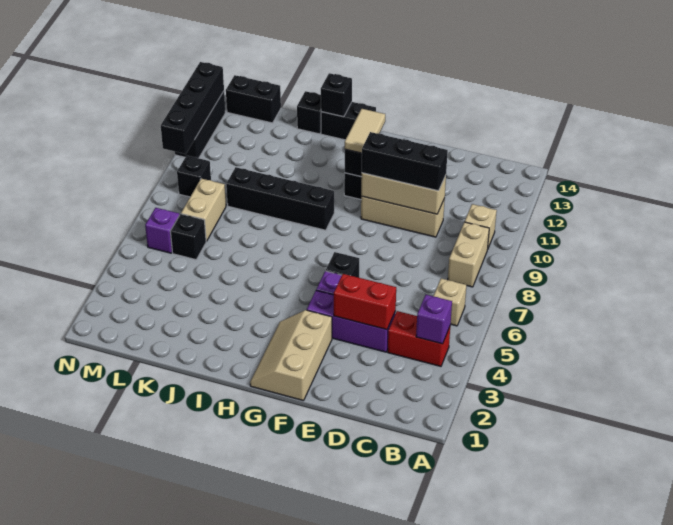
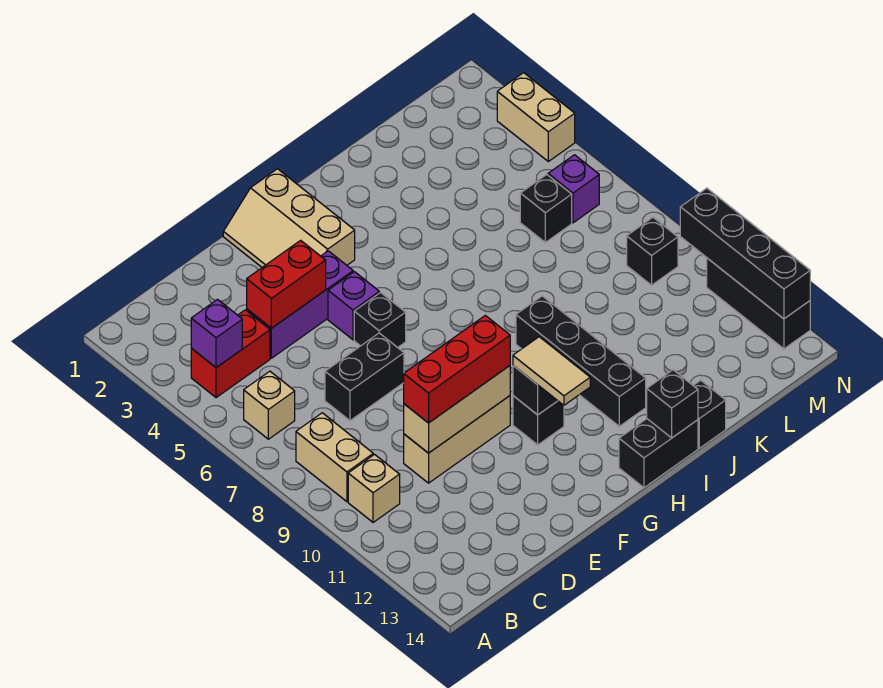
black 1x3 brick [362,132,448,191] -> red 1x3 brick [404,315,510,423]
tan 2x3 slope [250,310,332,401] -> tan 2x3 slope turned to [223,169,355,267]
black 1x4 brick [226,167,334,230] -> black 1x4 brick turned to [516,296,646,426]
tan 1x2 brick [181,179,226,241] -> tan 1x2 brick moved to [497,73,575,161]
black 1x2 brick [226,75,281,123] -> black 1x2 brick moved to [325,333,404,421]

